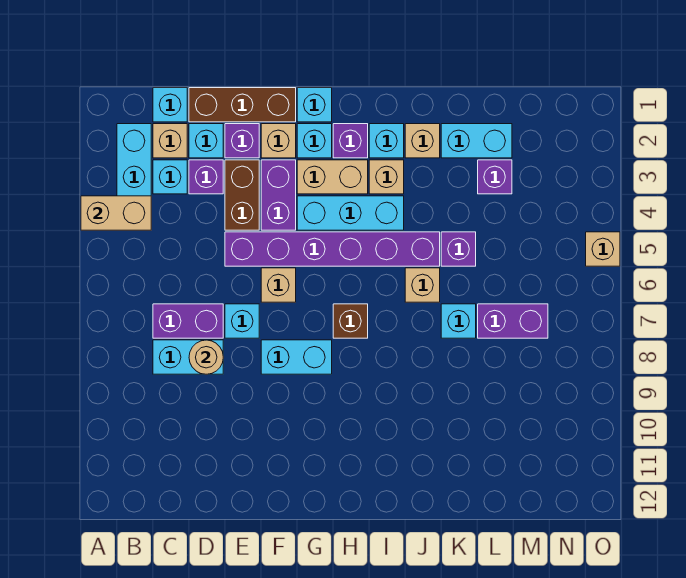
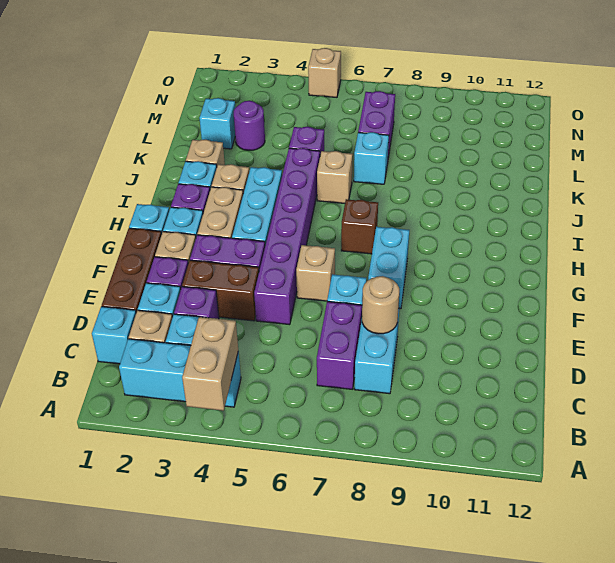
cyan 1x2 brick [441,124,512,158] -> cyan 1x1 brick [199,98,236,149]
purple 1x1 brick [478,160,512,194] -> purple 1x1 round brick [234,101,265,150]

